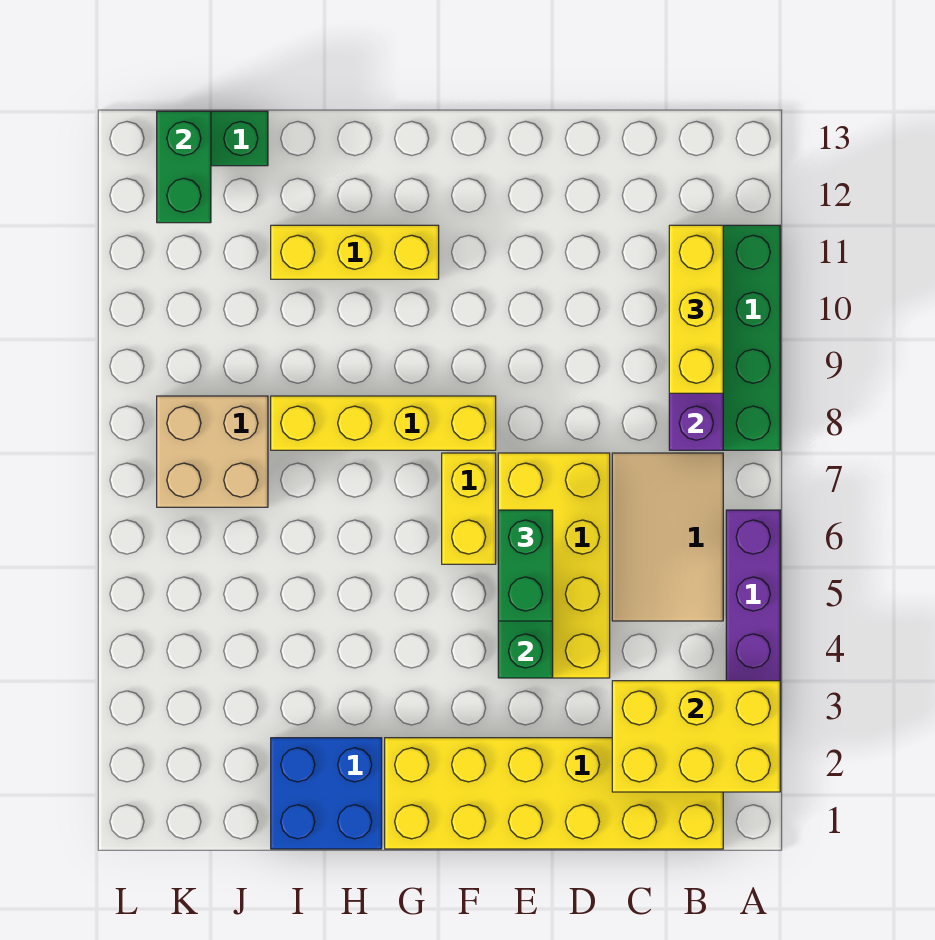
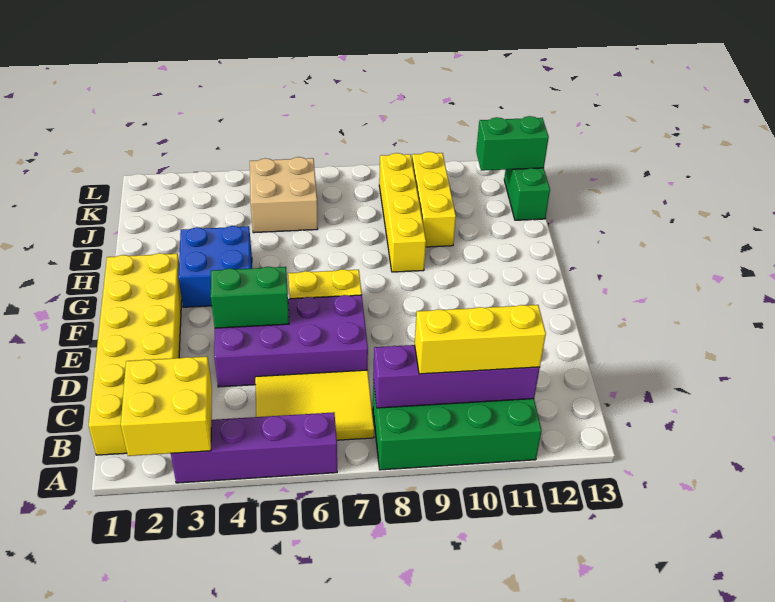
yellow 2x3 brick [612,681,780,792] -> yellow 2x2 brick [121,356,212,456]
tan 2x3 tile [612,453,723,621] -> yellow 2x3 tile [255,370,374,440]
yellow 2x4 brick [498,453,610,678] -> purple 2x4 brick [214,295,368,387]
green 1x2 brick [498,510,553,621] -> none
yellow 1x4 brick [271,396,496,450] -> yellow 1x4 brick moved to [379,153,426,272]
yellow 1x3 brick [271,225,439,279] -> yellow 1x3 brick moved to [412,152,456,247]
blue 2x2 brick [271,738,382,849] -> blue 2x2 brick moved to [179,226,252,307]
tan 2x2 brick [157,396,268,507] -> tan 2x2 brick moved to [250,157,318,233]

